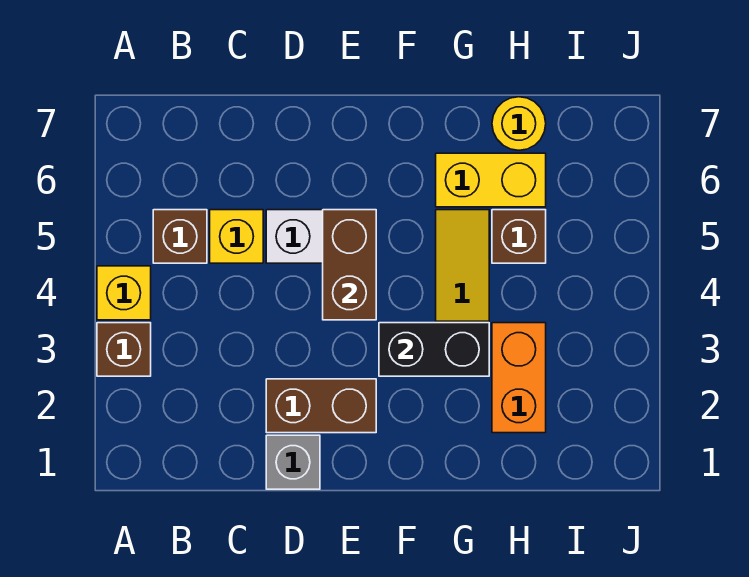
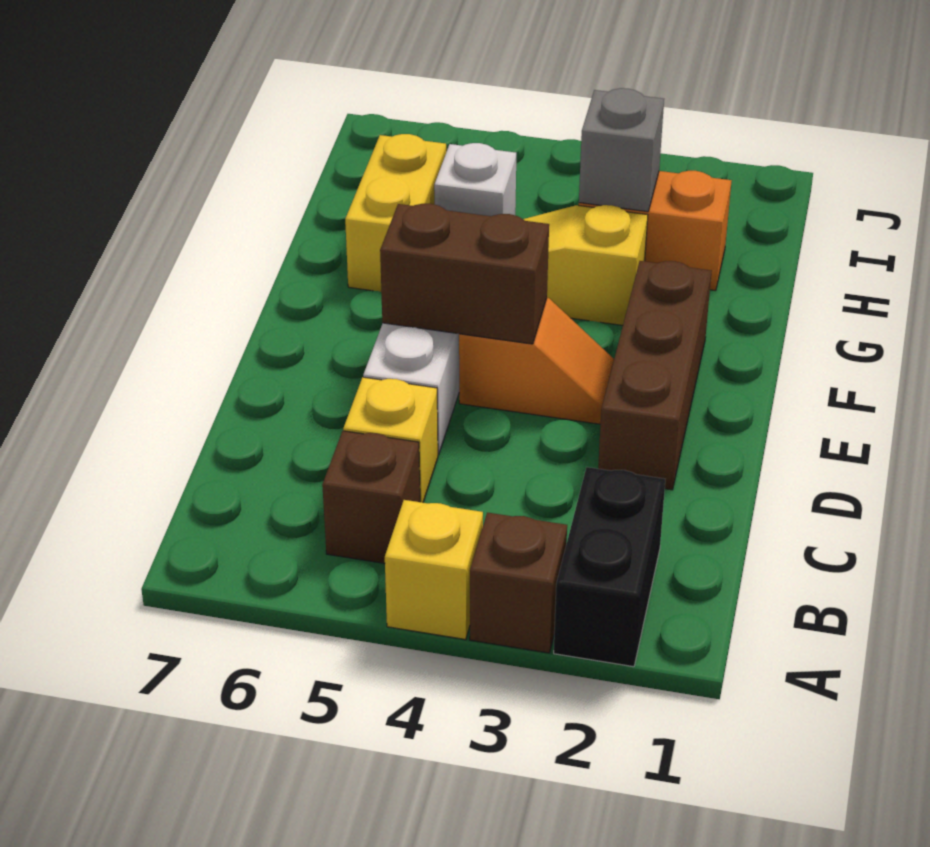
grey 1x1 brick [266,435,320,489] -> grey 1x1 brick moved to [579,88,664,212]
brown 1x2 brick [266,379,376,433] -> brown 1x3 brick [598,261,711,490]
none -> orange 1x2 slope [459,298,614,424]
black 1x2 brick [379,323,489,376] -> black 1x2 brick moved to [554,467,665,667]
brown 1x1 brick [492,210,546,263] -> white 1x1 brick [434,143,516,216]
yellow 1x1 round brick [492,97,546,150] -> none

